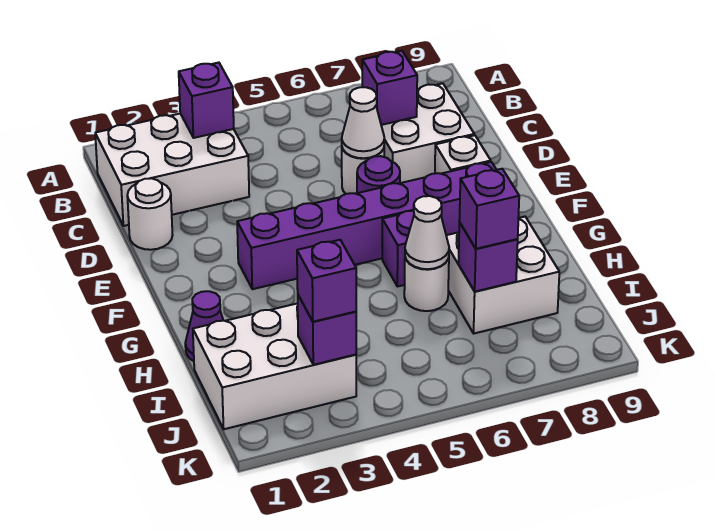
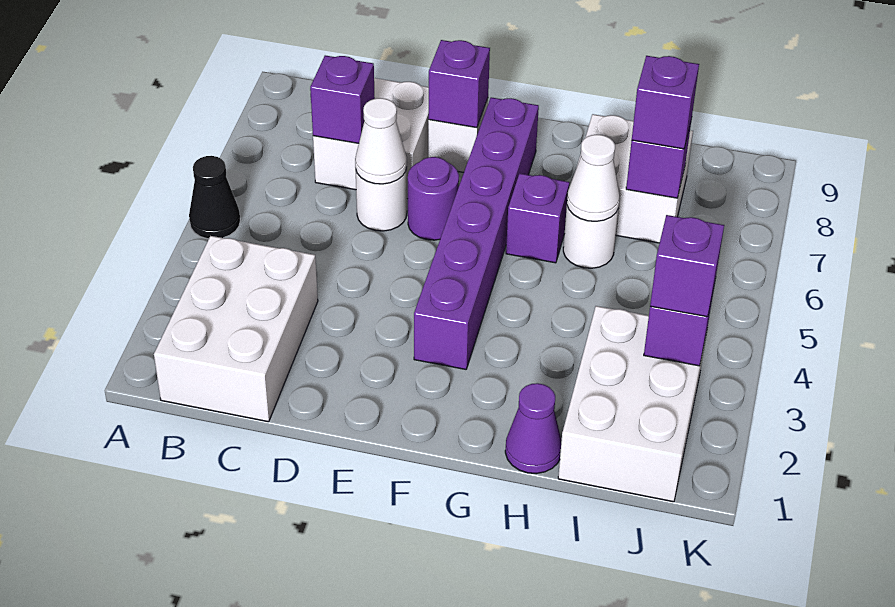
none -> black 1x1 cone [189,156,240,239]
purple 1x1 brick [179,63,234,138] -> purple 1x1 brick moved to [428,40,490,128]
white 1x1 round brick [127,178,172,250] -> none

